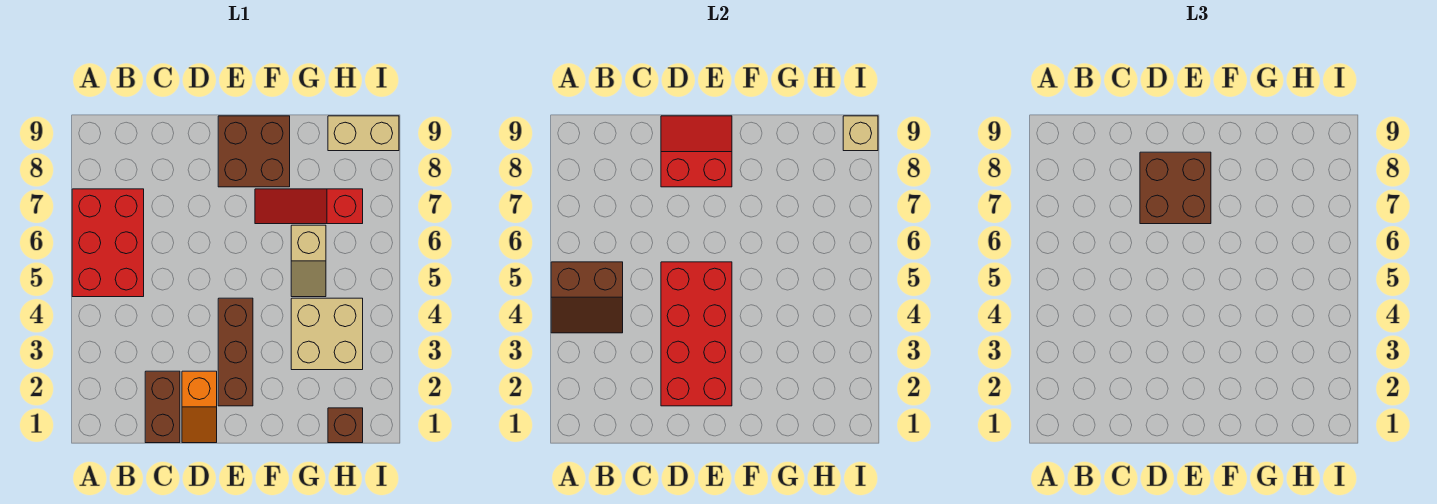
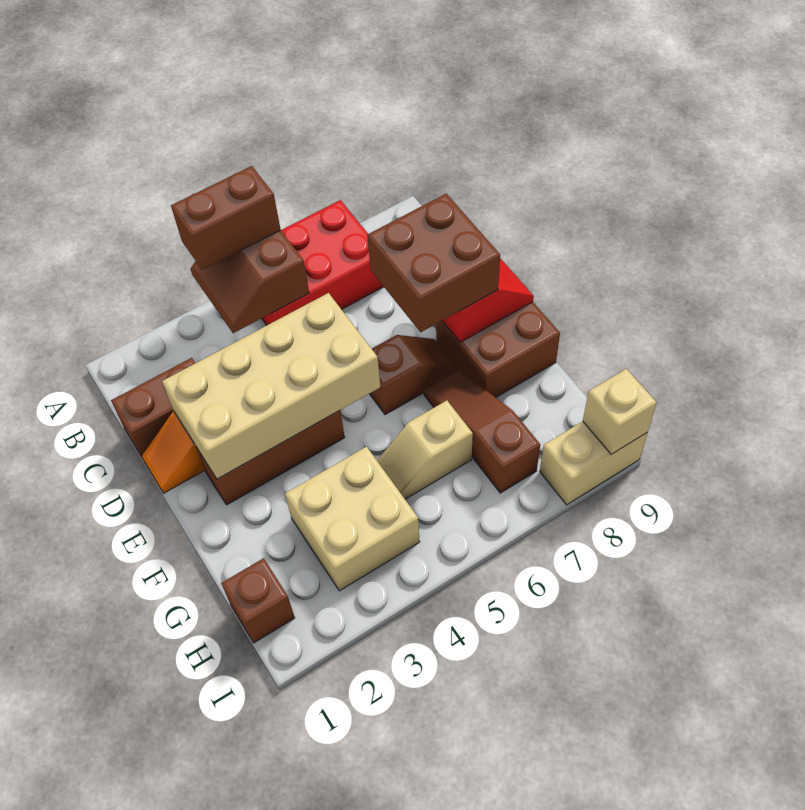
none -> brown 1x2 brick [171,166,281,270]
red 2x4 brick [661,262,732,406] -> tan 2x4 brick [162,293,380,479]
none -> brown 1x2 slope [370,335,458,415]
red 1x3 slope [255,189,363,224] -> brown 1x3 slope [424,370,540,493]
tan 1x2 brick [328,116,399,151] -> tan 1x2 brick turned to [540,421,648,505]

